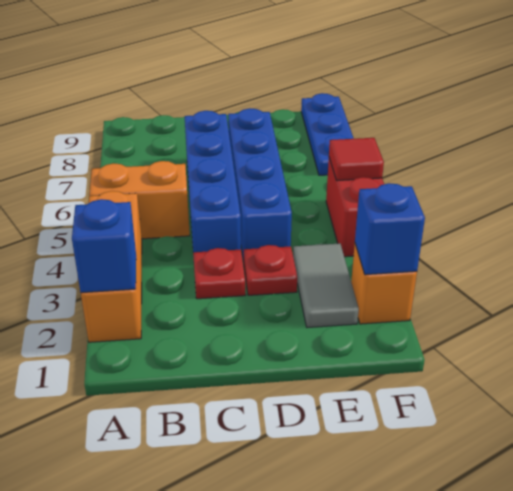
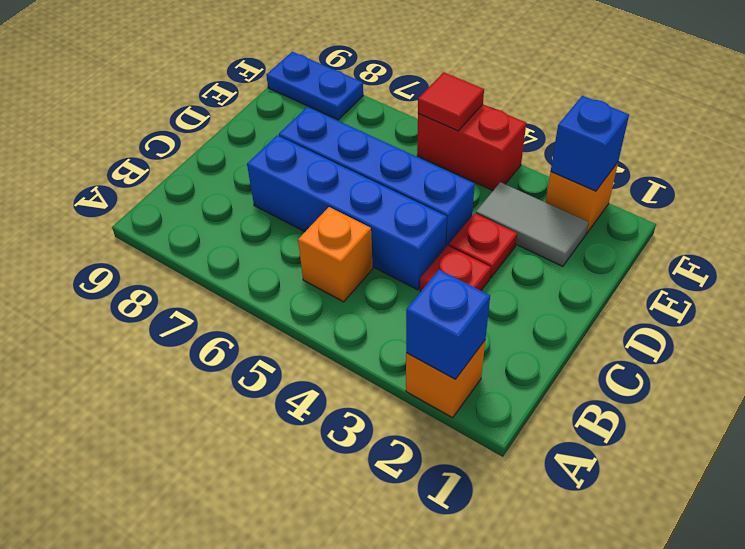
orange 1x3 brick [81,191,142,342] -> orange 1x1 brick [406,341,485,418]
orange 1x2 brick [89,161,190,239] -> orange 1x1 brick [298,207,373,302]
blue 1x3 plate [301,93,354,175] -> blue 1x2 plate [266,52,363,120]

